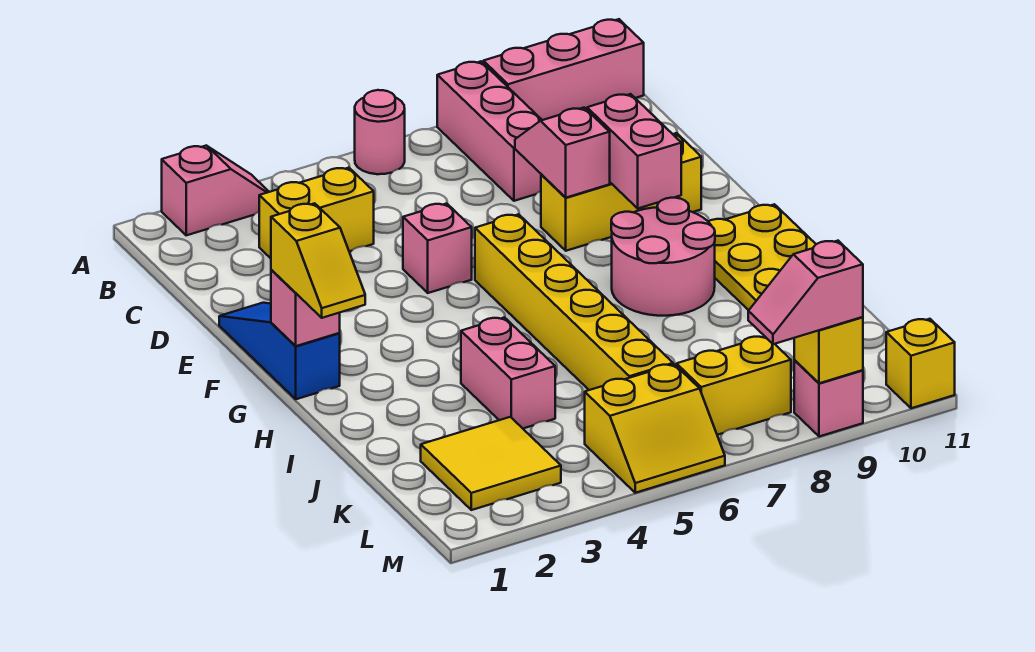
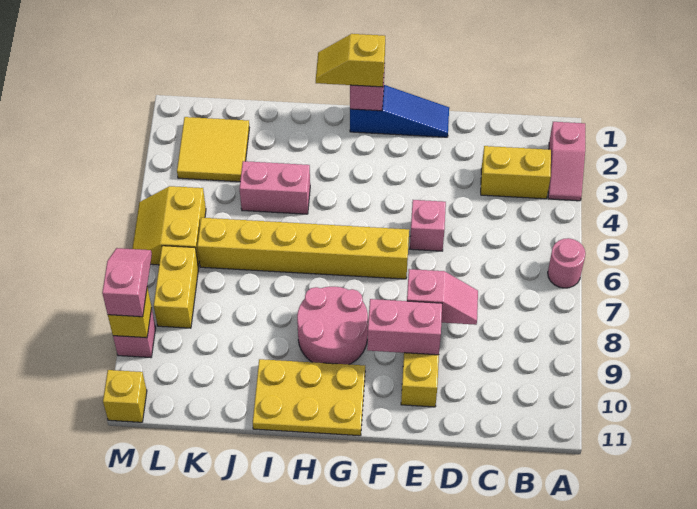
pink 1x3 brick [437,61,542,201] -> none
pink 1x3 brick [483,19,644,120] -> none
yellow 1x2 brick [259,168,374,258] -> yellow 1x2 brick turned to [481,146,551,199]

